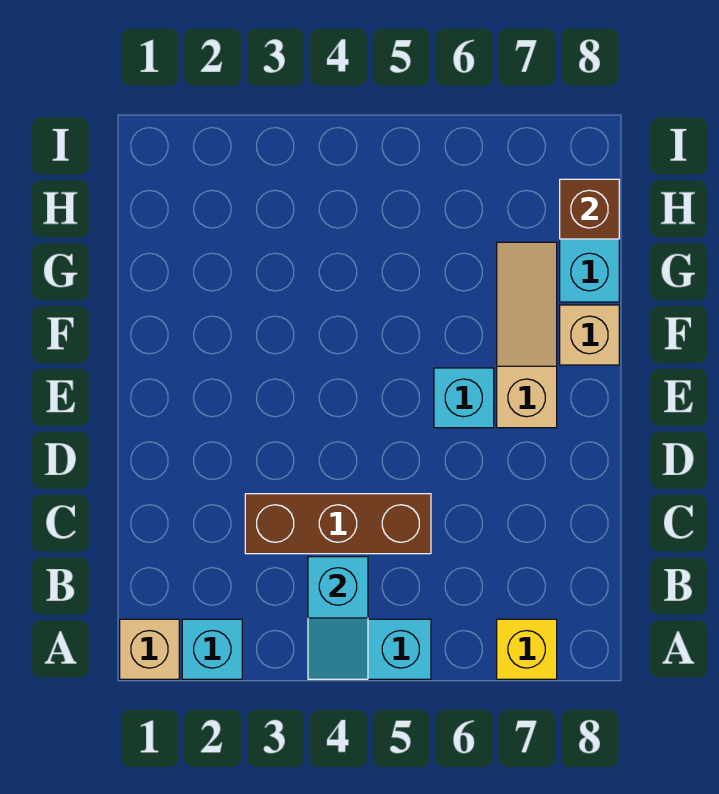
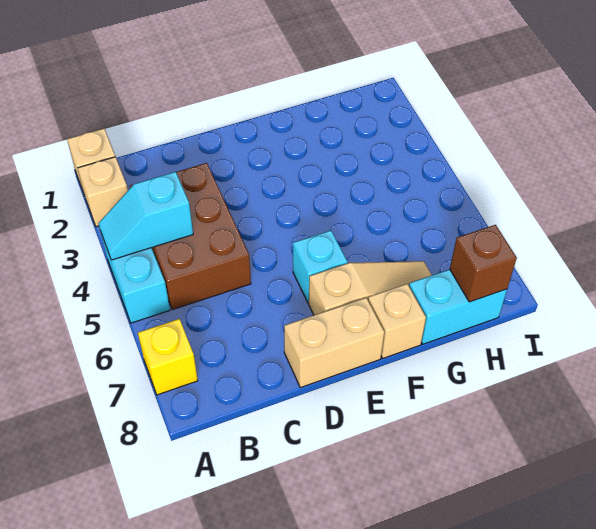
cyan 1x1 brick [182,619,242,679] -> tan 1x1 brick [78,157,128,227]
brown 1x3 brick [245,494,431,554] -> brown 2x3 brick [129,163,251,310]
none -> tan 1x2 brick [284,298,384,388]

